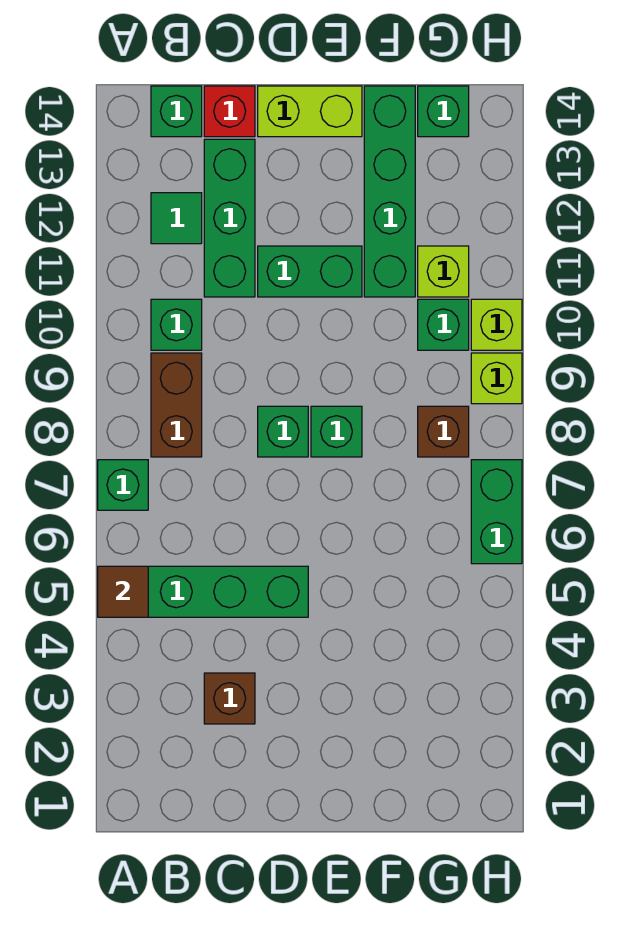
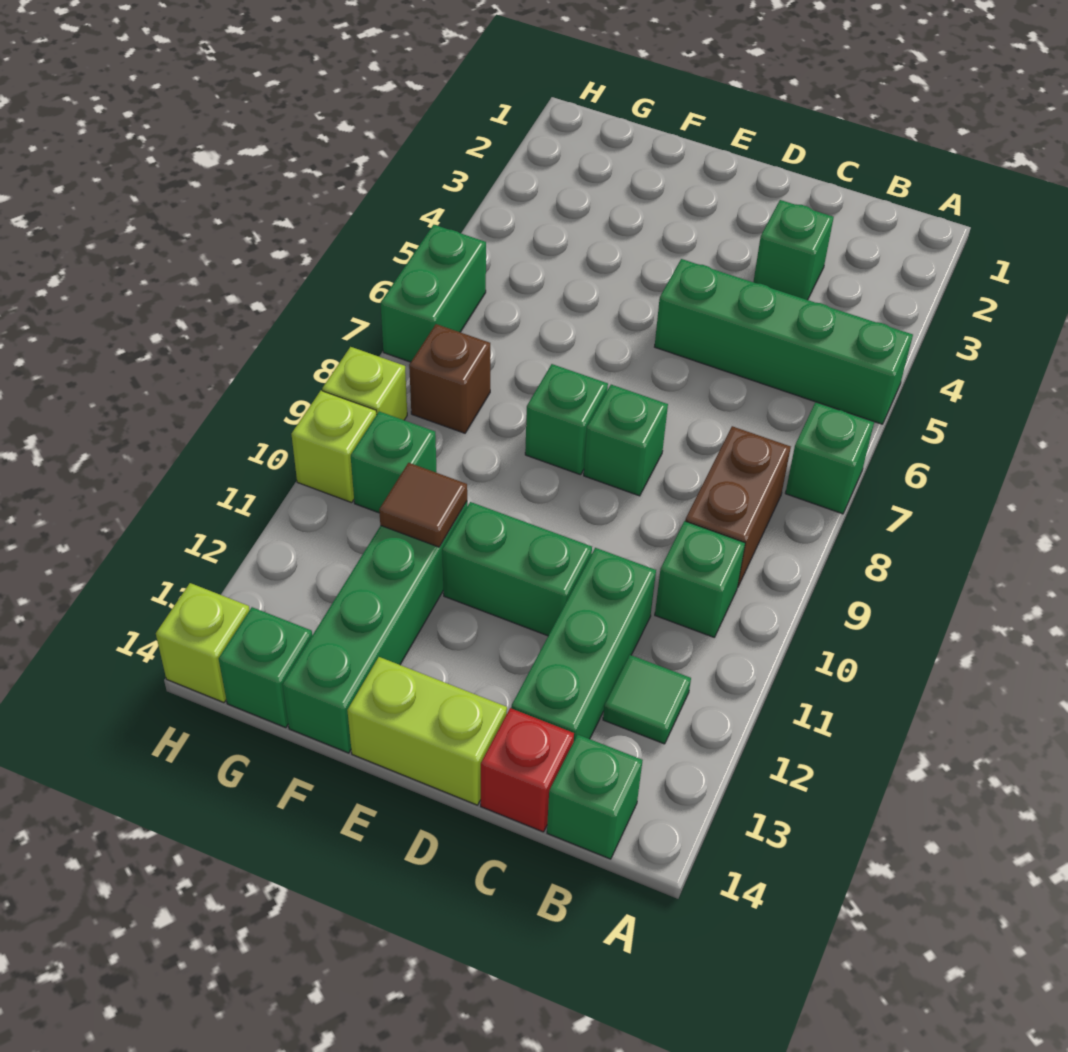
brown 1x1 tile [98,566,148,617] -> brown 1x1 tile moved to [379,463,467,547]
brown 1x1 brick [204,673,255,724] -> green 1x1 brick [753,200,834,300]
lime 1x1 brick [418,246,469,297] -> lime 1x1 brick moved to [156,583,250,703]

